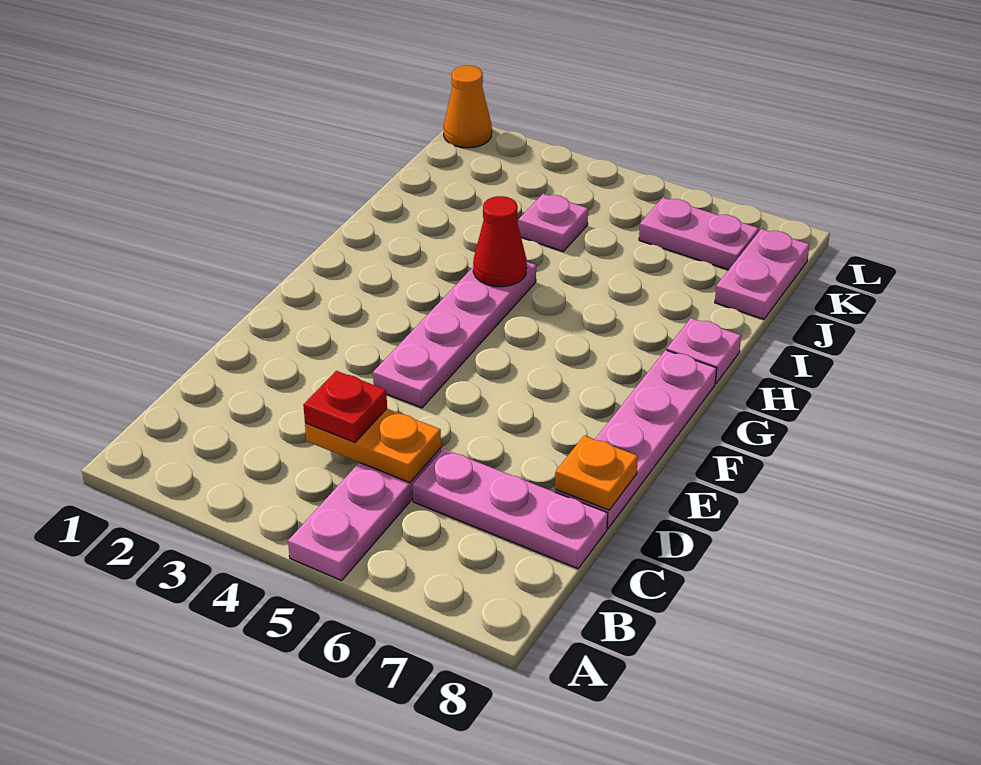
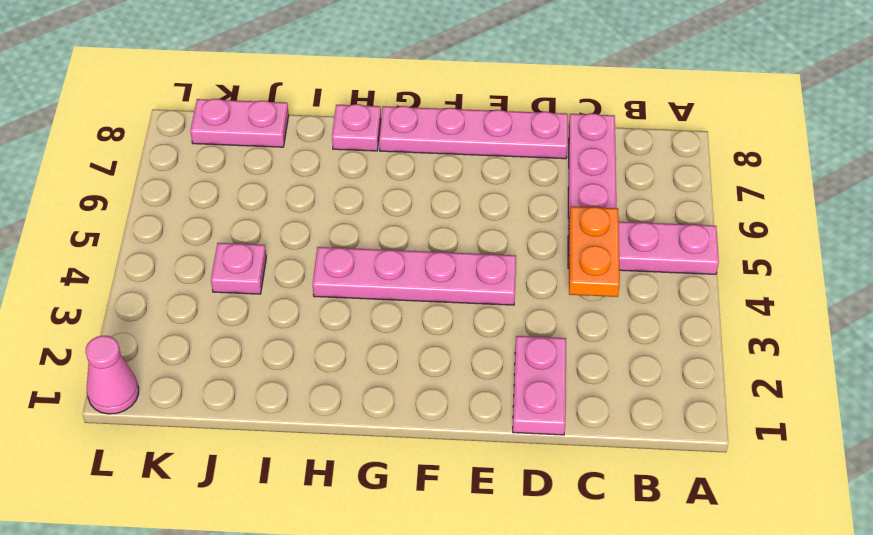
red 1x1 plate [303,371,387,442] -> none
orange 1x1 plate [555,436,638,510] -> none
red 1x1 cone [473,196,527,287] -> none
pink 1x2 plate [639,198,759,270] -> pink 1x2 plate moved to [513,336,566,435]
orange 1x1 cone [444,66,492,148] -> pink 1x1 cone [86,336,139,414]

